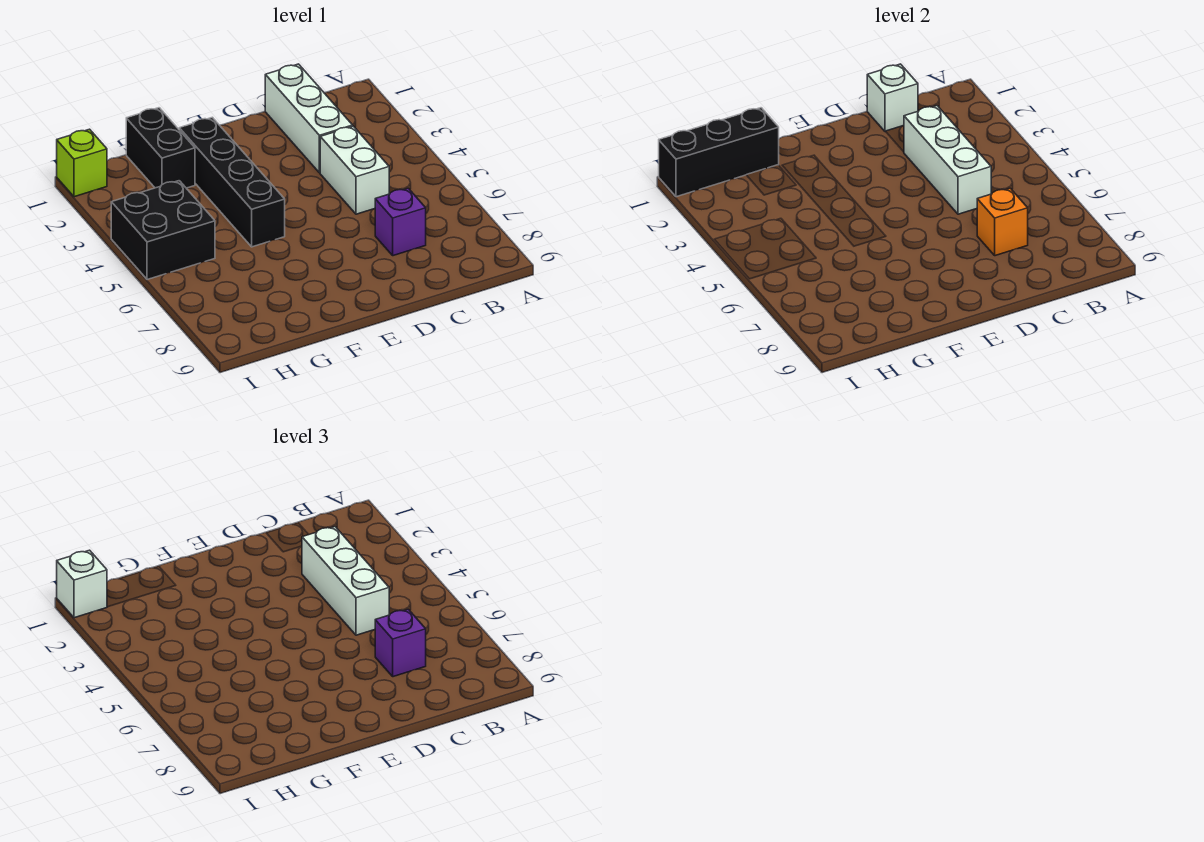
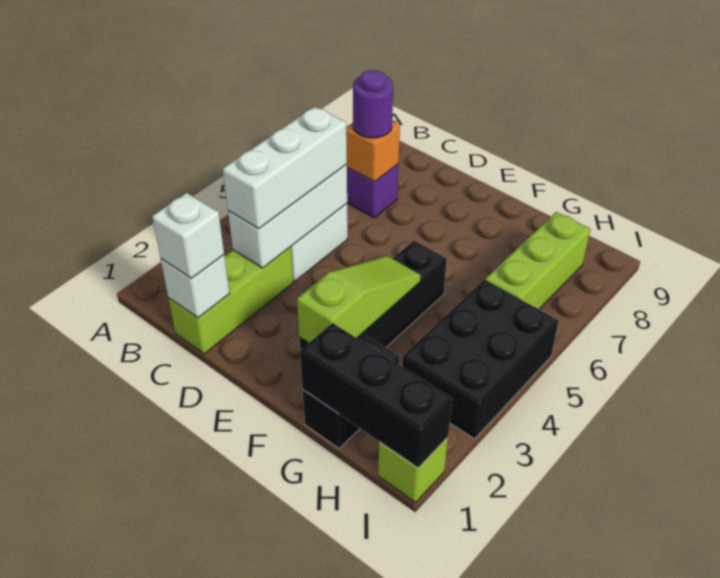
white 1x3 brick [265,64,353,173] -> lime 1x3 brick [168,247,294,354]
purple 1x1 brick [375,609,426,677] -> purple 1x1 round brick [353,70,393,138]
none -> lime 1x3 slope [297,256,421,343]
black 2x2 brick [111,181,215,280] -> black 2x3 brick [402,280,559,439]
none -> lime 1x3 brick [485,212,591,309]
white 1x1 brick [57,550,107,618] -> white 1x1 brick moved to [152,193,224,279]

